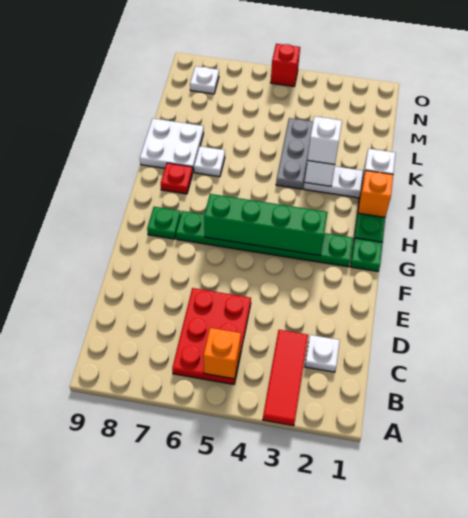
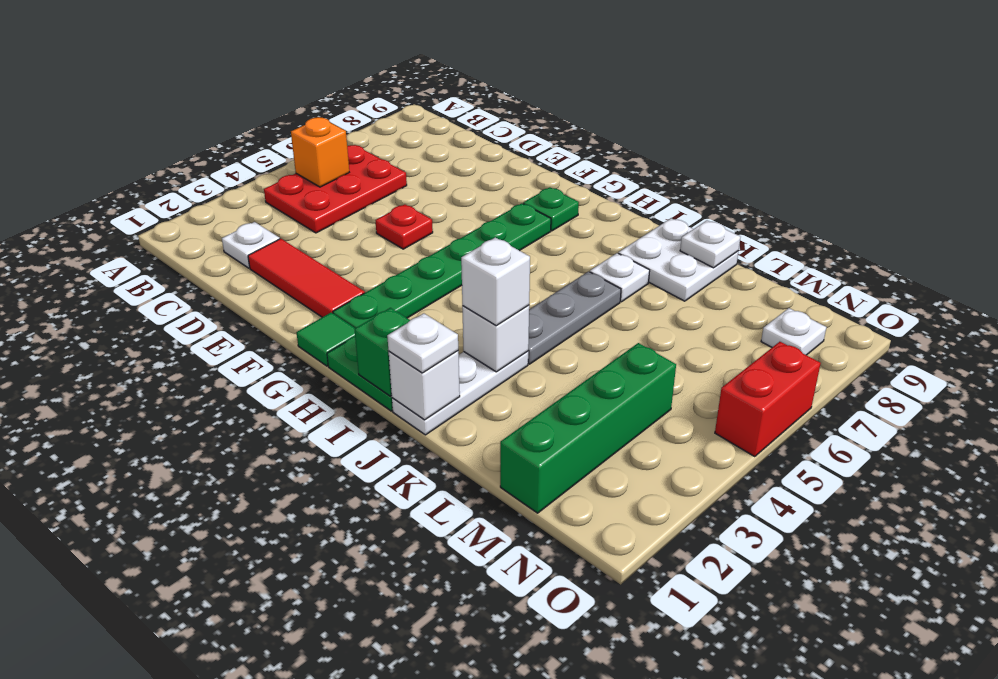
red 1x3 tile [263,330,308,426] -> red 1x3 tile moved to [248,239,365,317]
red 2x3 plate [172,288,251,384] -> red 2x3 plate turned to [264,145,407,233]
green 1x1 plate [350,238,383,271] -> green 1x1 tile [297,312,355,366]
green 1x4 brick [204,194,328,256] -> green 1x4 brick moved to [500,343,676,513]
orange 1x1 brick [358,170,393,217] -> green 1x1 brick [354,308,410,396]
red 1x1 plate [161,163,193,194] -> red 1x1 plate moved to [375,204,433,249]
none -> white 1x1 plate [387,313,458,373]
grey 1x3 plate [276,118,313,189] -> grey 1x3 plate turned to [528,271,621,364]
none -> white 1x1 plate [680,221,740,268]
red 1x1 brick [271,44,300,86] -> red 1x2 brick [715,342,821,457]

